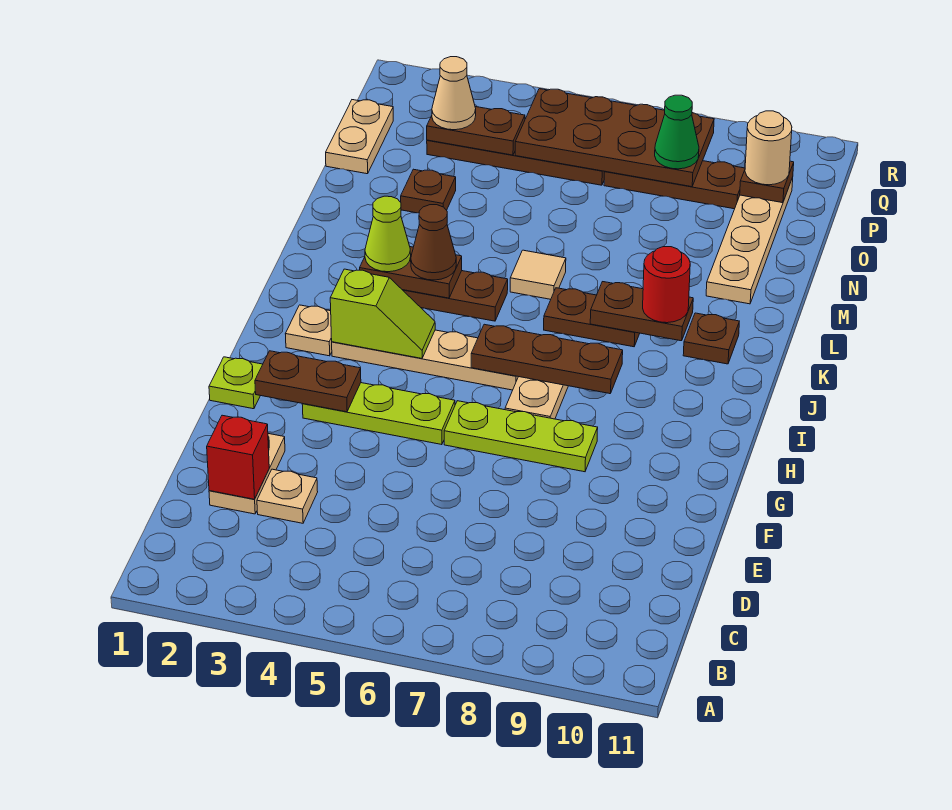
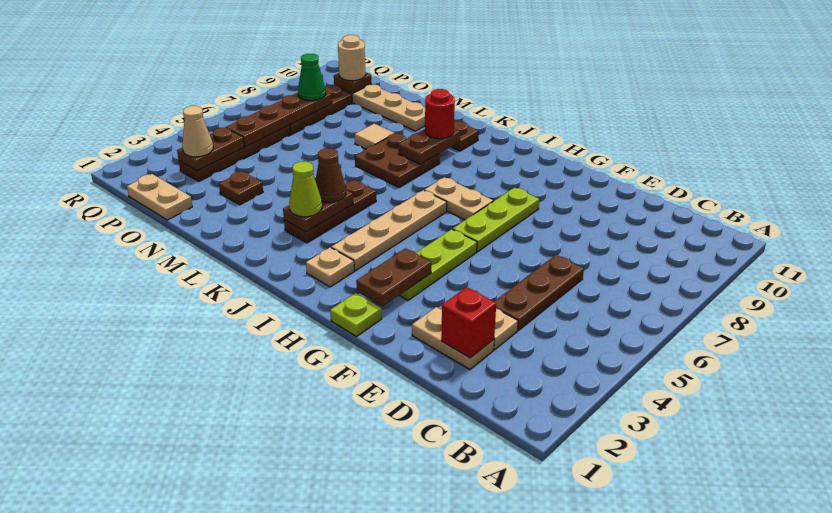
lime 1x2 slope [330,269,435,358] -> none
brown 1x3 plate [471,324,623,394] -> brown 1x3 plate moved to [494,255,584,331]
brown 1x2 plate [544,288,640,347] -> brown 2x2 plate [355,133,440,187]
tan 1x1 tile [510,250,566,299] -> tan 1x1 tile moved to [355,124,395,149]
brown 2x4 plate [515,89,714,187] -> brown 1x4 plate [226,92,332,147]

